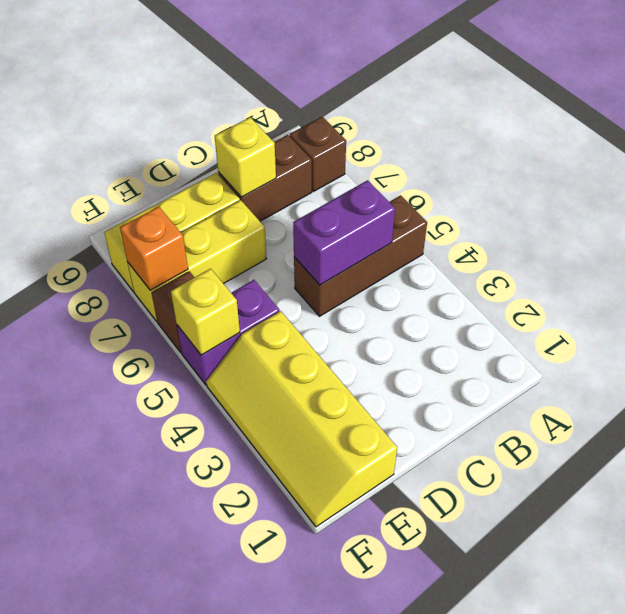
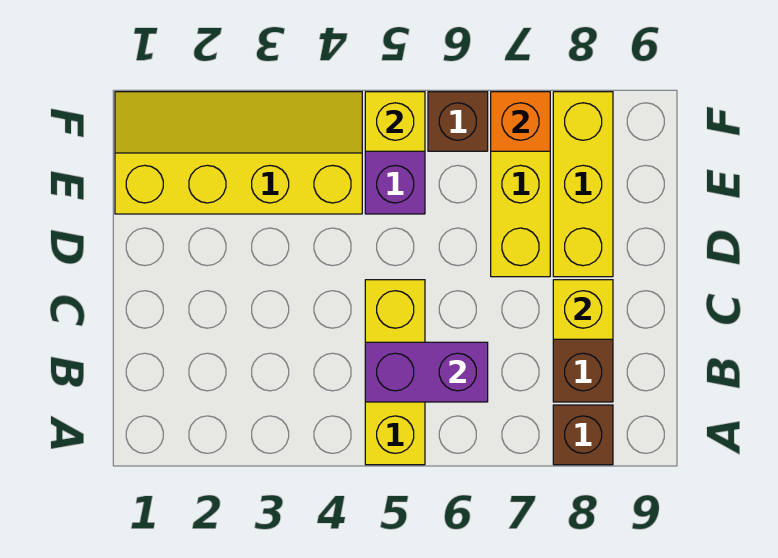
brown 1x3 brick [294,195,427,316] -> yellow 1x3 brick [365,280,425,465]
purple 1x2 brick [293,180,395,285] -> purple 1x2 brick turned to [365,342,488,402]

